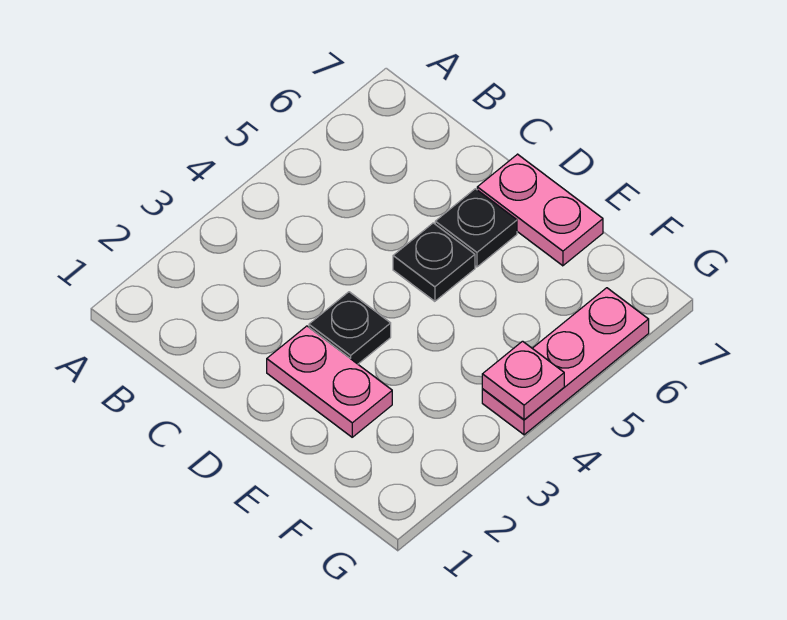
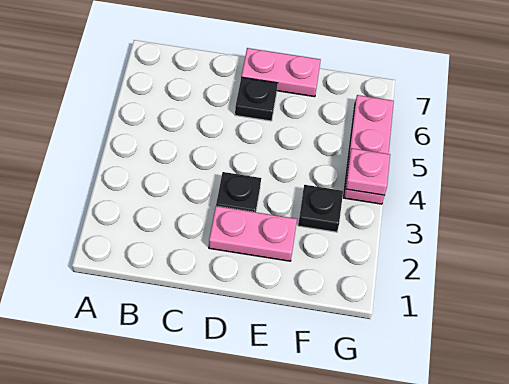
black 1x1 plate [393,223,475,301] -> black 1x1 plate moved to [298,185,343,232]

